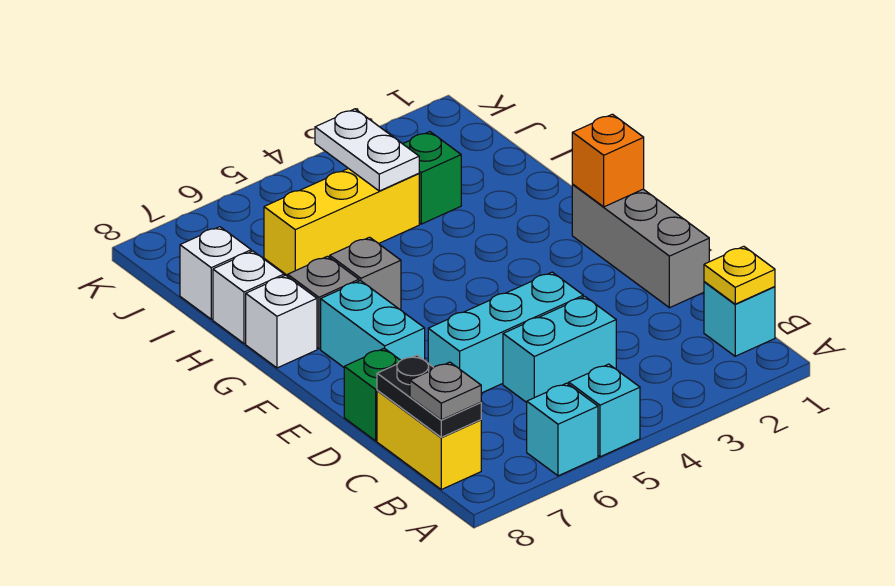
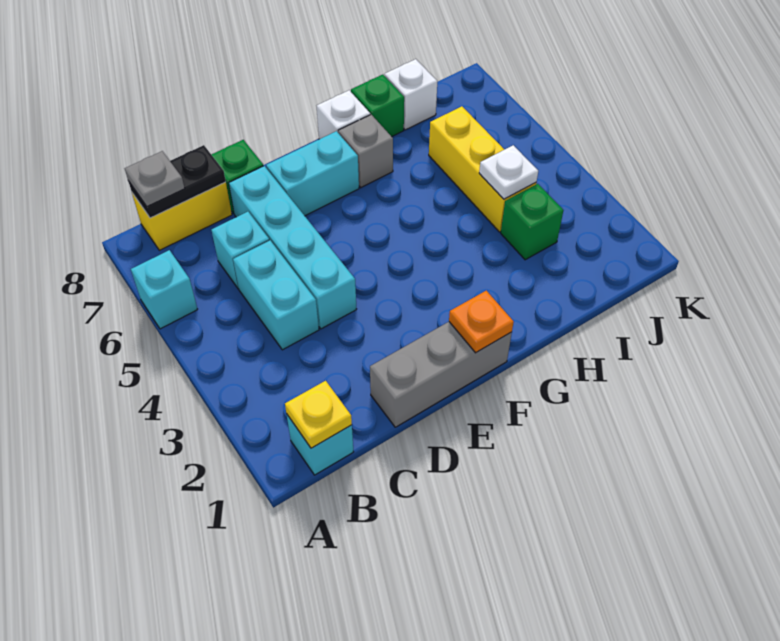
cyan 1x1 brick [569,364,640,457] -> cyan 1x1 brick moved to [211,212,269,289]
cyan 1x3 brick [428,272,583,393] -> cyan 1x4 brick [229,166,357,329]
orange 1x1 brick [572,114,644,207] -> orange 1x1 plate [449,291,514,353]
grey 1x1 brick [330,237,401,310] -> none
white 1x1 brick [213,251,284,344] -> green 1x1 brick [351,75,404,137]
white 1x2 plate [315,109,419,191] -> white 1x1 plate [479,145,538,199]

